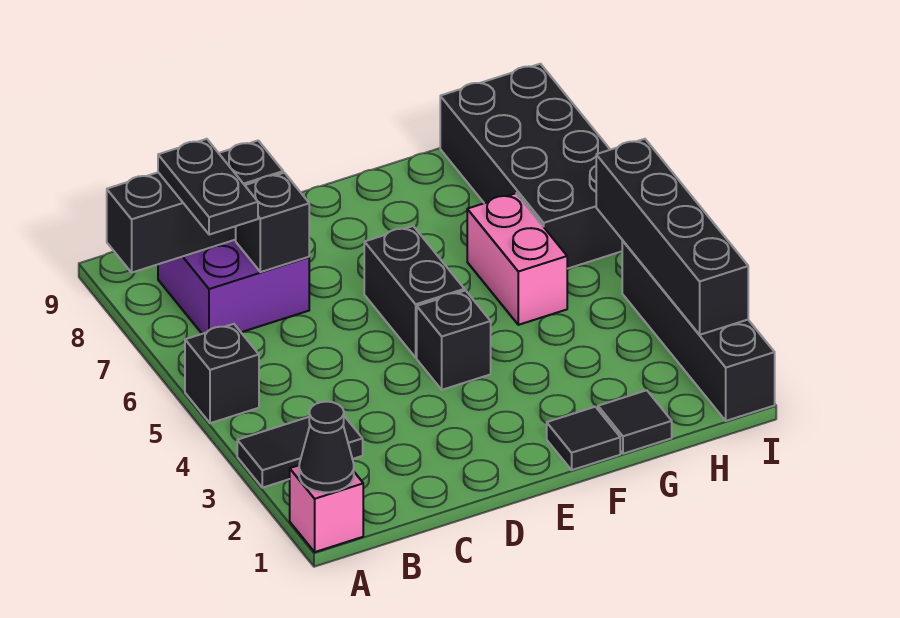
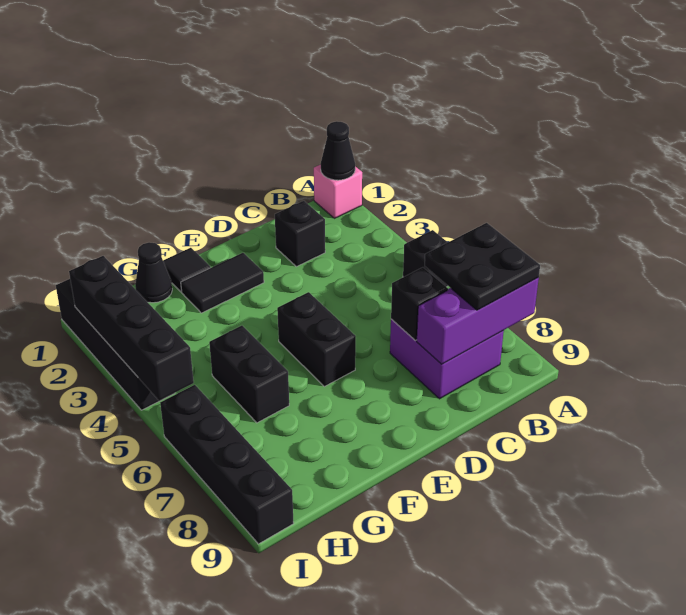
black 1x2 tile [237,416,363,488] -> black 1x2 tile moved to [181,253,264,313]
black 1x3 brick [107,141,283,272] -> purple 1x3 brick [417,278,539,364]
black 1x2 plate [158,139,258,235] -> black 2x2 plate [425,223,540,310]
black 1x1 brick [417,291,491,390] -> black 1x1 brick moved to [275,201,325,267]
black 1x1 tile [598,390,672,454] -> black 1x1 cone [135,242,172,303]
pink 1x2 brick [467,193,567,325] -> black 1x2 brick [209,326,289,423]
black 2x4 brick [440,64,623,269] -> black 1x4 brick [160,385,294,544]

